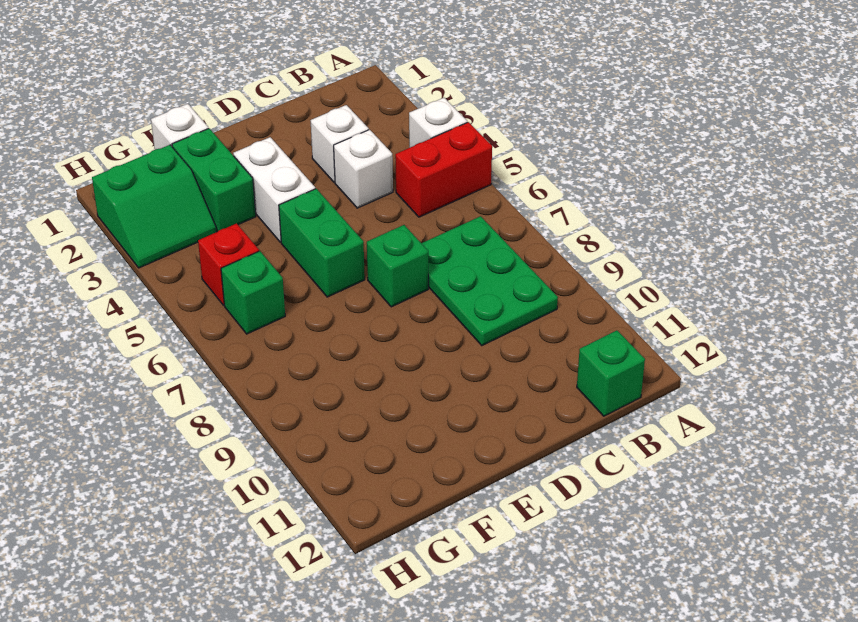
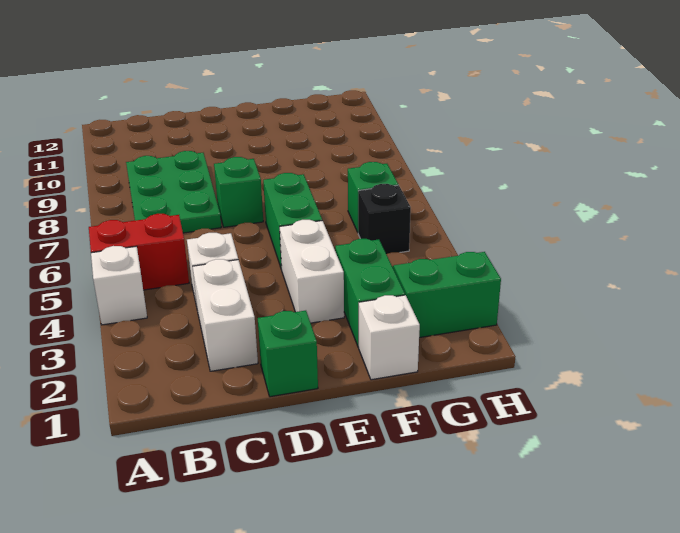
green 1x1 brick [577,331,645,416] -> green 1x1 brick moved to [258,311,318,397]
white 1x1 brick [311,105,369,182] -> white 1x2 brick [193,259,258,371]
red 1x1 brick [198,223,259,305] -> black 1x1 brick [358,184,411,254]

